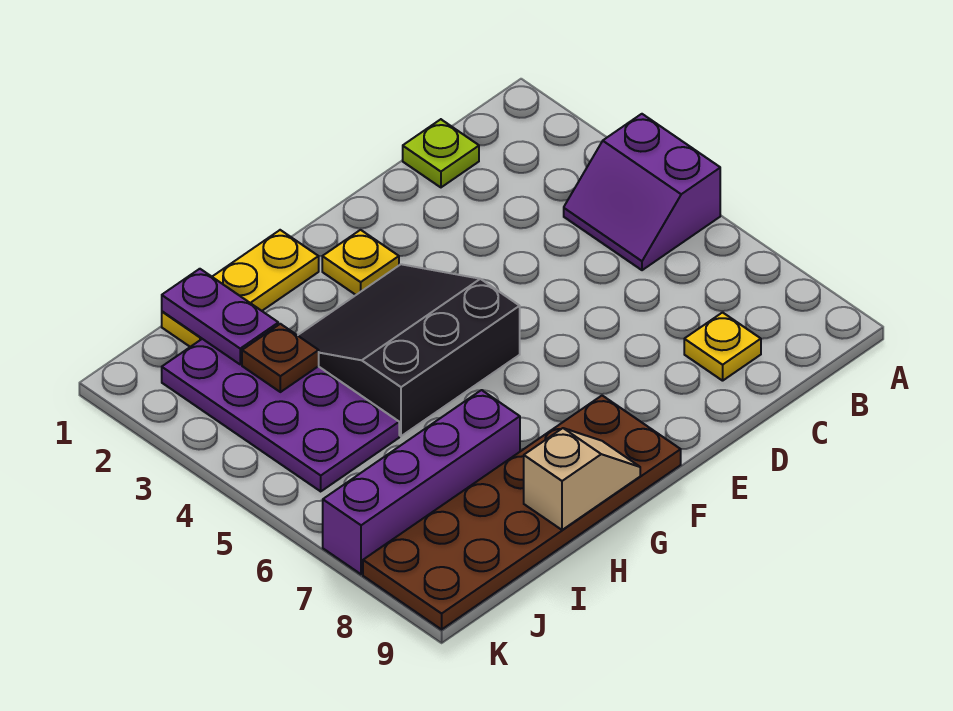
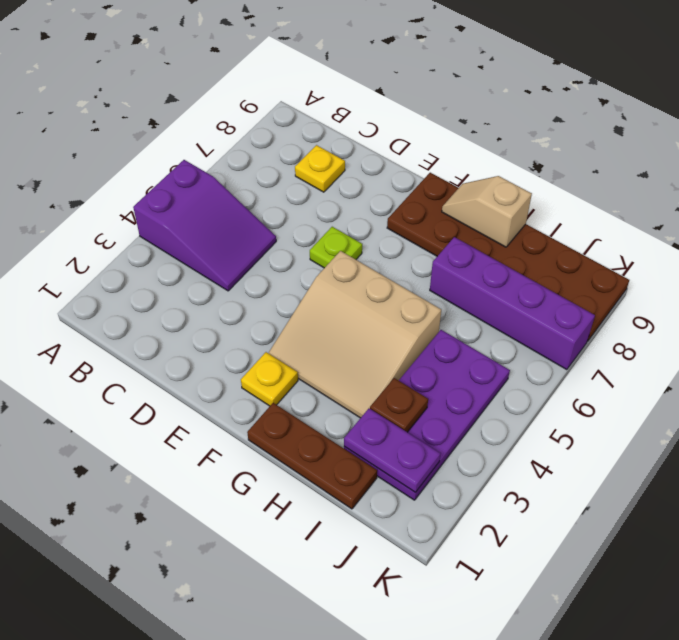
purple 2x2 slope [564,114,720,270] -> purple 2x3 slope [133,160,276,291]
lime 1x1 plate [403,119,479,187] -> lime 1x1 plate moved to [310,227,362,268]
black 3x3 slope [298,264,520,436] -> tan 3x3 slope [268,251,441,418]
yellow 1x3 plate [162,230,319,347] -> brown 1x3 plate [247,403,377,509]
purple 1x2 plate [162,269,278,364] -> purple 1x2 plate turned to [344,408,440,492]

